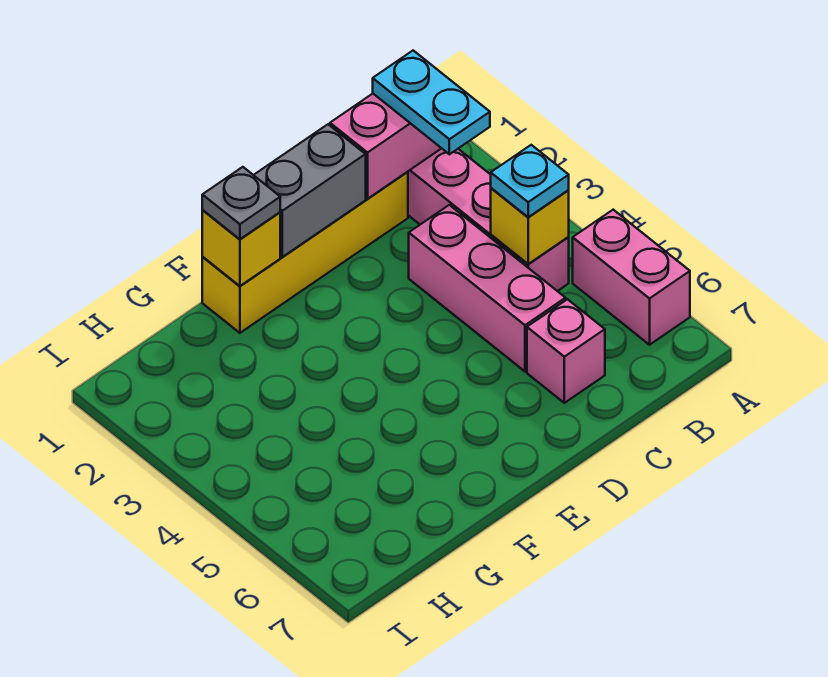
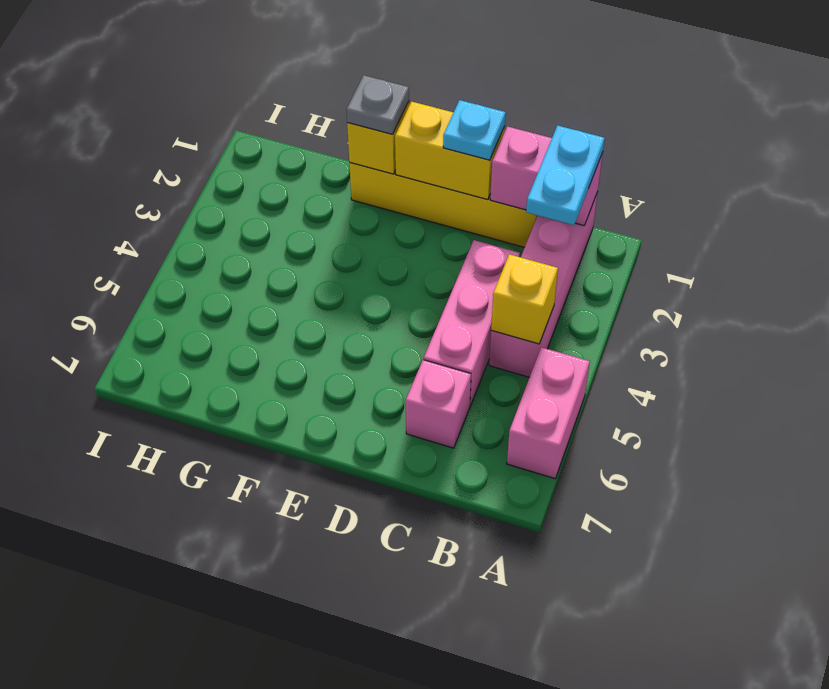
cyan 1x1 plate [491,145,569,217] -> cyan 1x1 plate moved to [443,100,506,160]
grey 1x2 brick [254,124,366,257] -> yellow 1x2 brick [395,102,505,200]

